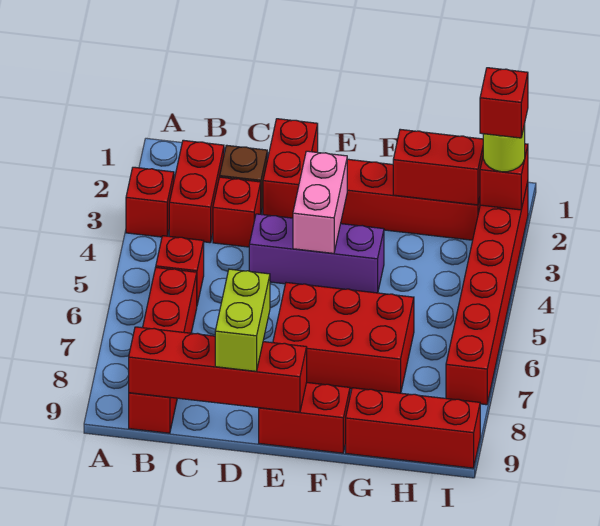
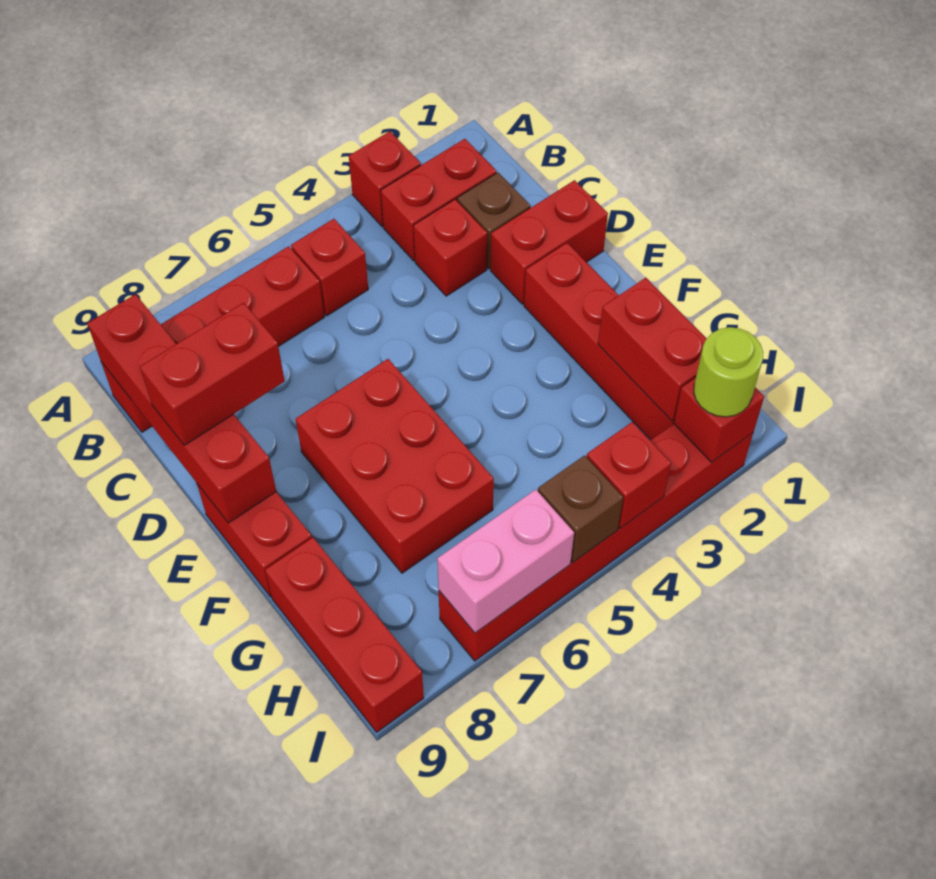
purple 1x3 brick [249,214,384,293] -> none
lime 1x2 brick [215,269,270,371] -> red 1x2 brick [140,303,285,445]
pink 1x2 brick [293,151,347,253] -> pink 1x2 brick moved to [437,490,574,633]
red 1x1 brick [480,68,528,138] -> red 1x1 brick moved to [587,422,671,528]
none -> brown 1x1 brick [538,455,623,562]

